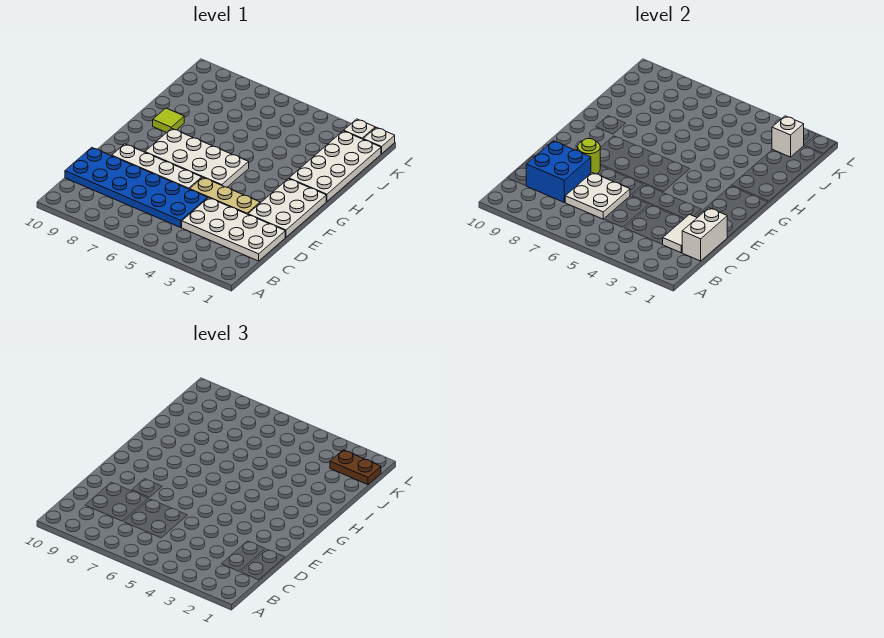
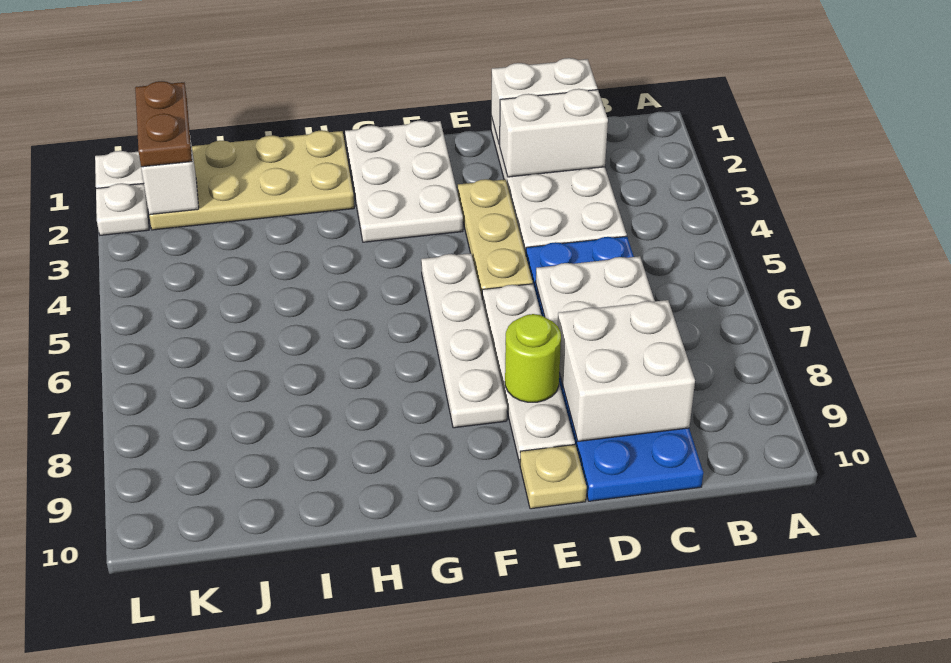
white 1x2 tile [662,215,697,253] -> white 1x2 brick [500,89,608,177]
blue 2x2 brick [526,141,591,202] -> white 2x2 brick [558,300,695,441]
white 2x3 plate [248,179,326,237] -> white 2x3 plate turned to [345,120,463,242]
none -> tan 1x1 plate [520,445,587,509]
white 2x4 plate [145,128,249,187] -> white 1x4 plate [421,253,507,428]
white 2x4 plate [289,131,381,201] -> tan 2x4 plate [149,130,354,230]
lime 1x1 tile [153,108,184,133] -> none

